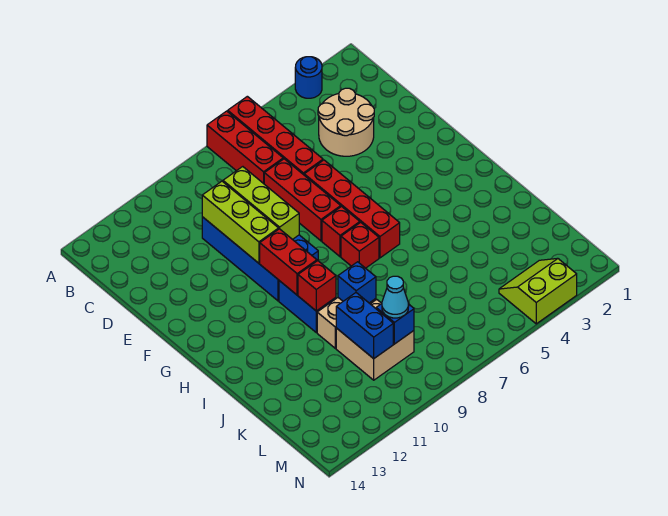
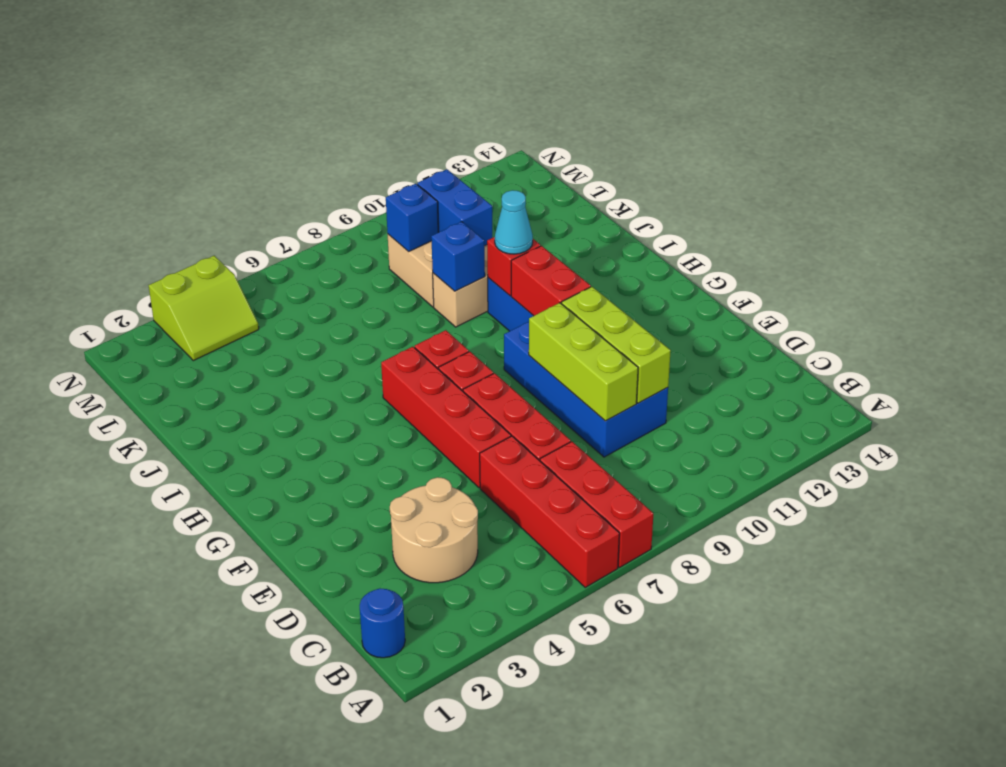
blue 1x1 round brick [295,57,322,98] -> blue 1x1 round brick moved to [360,589,405,658]
cyan 1x1 cone [382,276,409,318] -> cyan 1x1 cone moved to [495,190,533,254]

